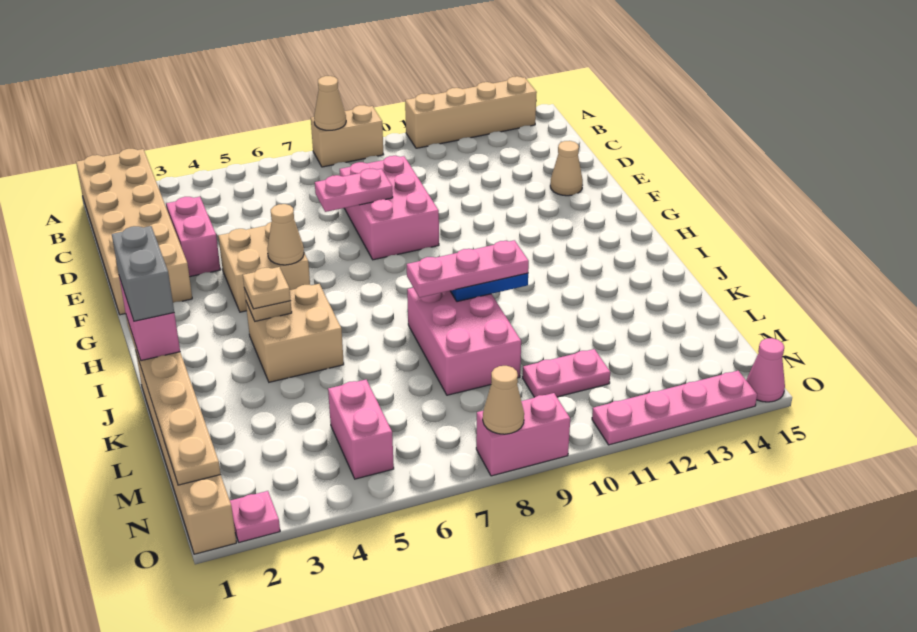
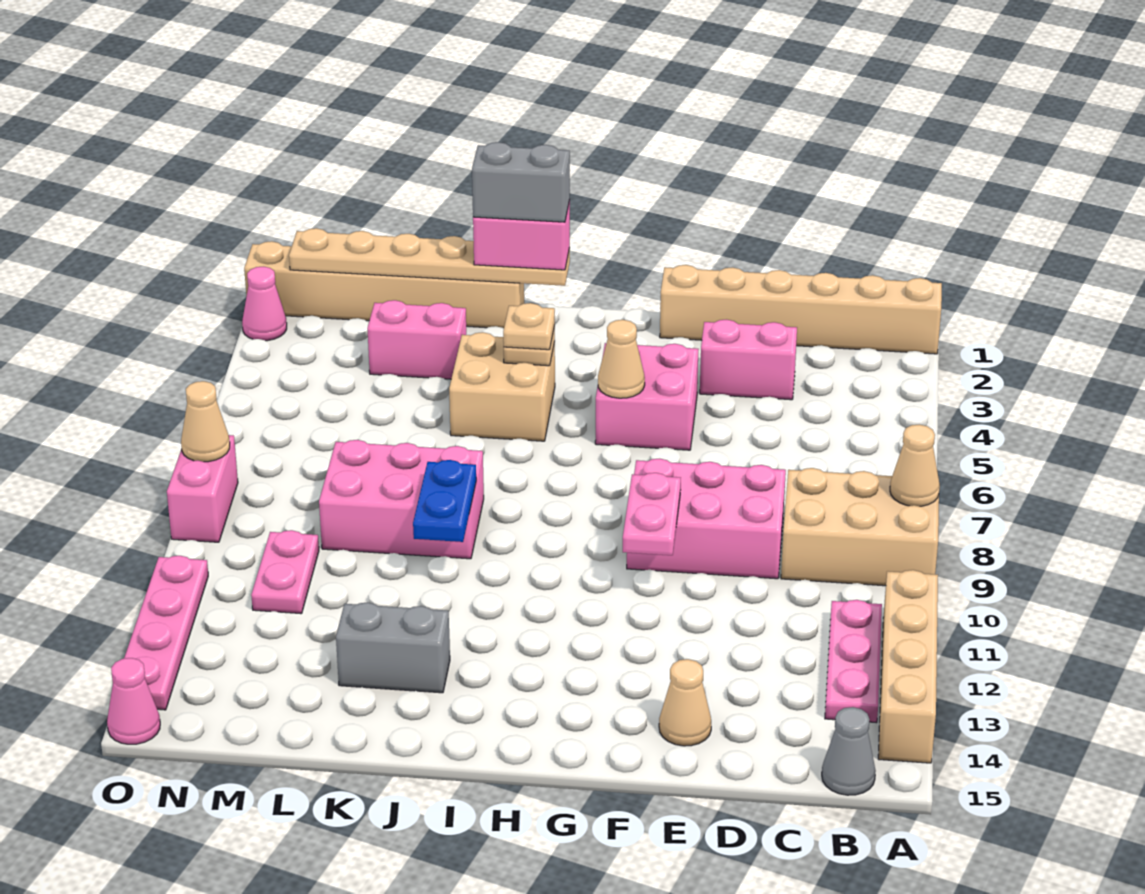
tan 2x6 brick [76,149,192,315] -> tan 1x6 brick [660,265,942,354]
tan 1x2 brick [311,105,384,167] -> tan 2x3 brick [781,468,939,586]
none -> grey 1x1 cone [822,707,876,795]
pink 1x2 plate [315,169,393,212] -> pink 1x2 plate moved to [623,473,681,555]
tan 2x2 brick [219,222,310,312] -> pink 2x2 brick [595,343,699,450]
pink 1x3 plate [407,240,529,298] -> pink 1x3 plate moved to [825,600,882,723]
none -> grey 1x2 brick [336,602,450,693]
pink 1x2 brick [328,380,394,479] -> pink 1x2 brick moved to [367,300,466,379]
pink 1x1 plate [230,491,280,542] -> pink 1x1 cone [242,267,287,341]

